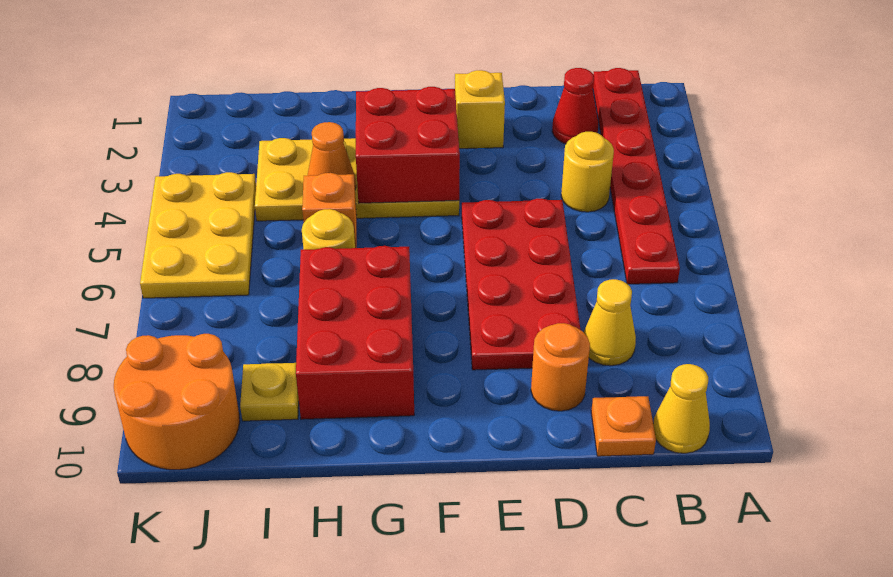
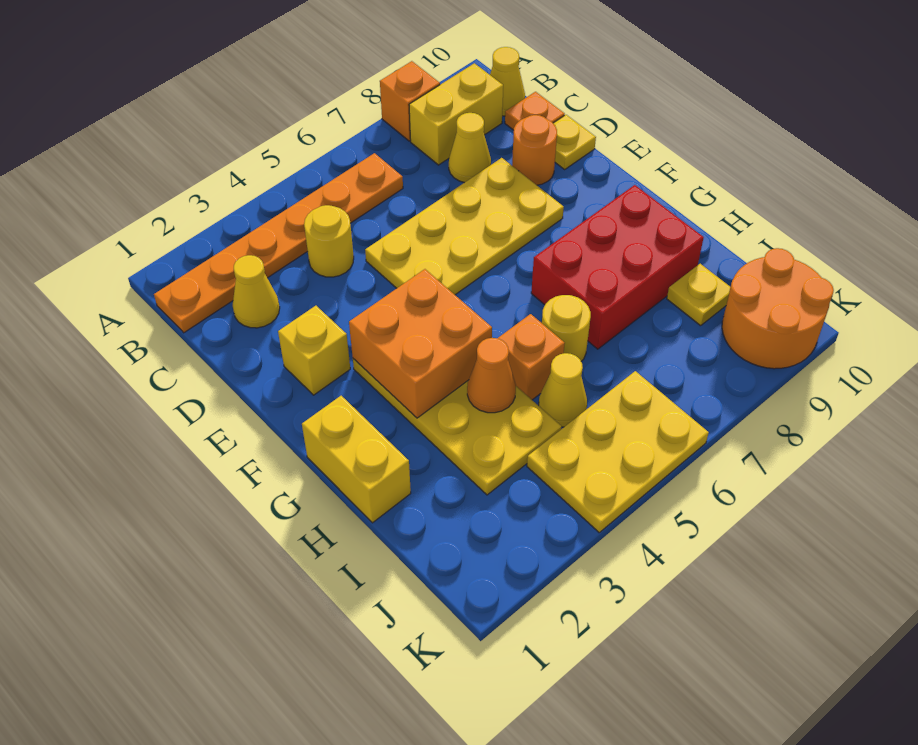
none -> orange 1x1 brick [380,61,440,141]
red 1x6 plate [593,68,680,284] -> orange 1x6 plate [154,153,403,333]
none -> yellow 1x2 brick [409,63,503,165]
red 1x1 cone [552,68,599,144] -> yellow 1x1 cone [232,255,280,328]
red 2x4 plate [462,199,580,370] -> yellow 2x4 plate [365,158,564,295]
none -> yellow 1x1 plate [553,115,596,169]
red 2x2 brick [356,87,460,203] -> orange 2x2 brick [349,269,492,418]
none -> yellow 1x2 brick [302,396,411,523]
none -> yellow 1x1 cone [539,353,587,427]

